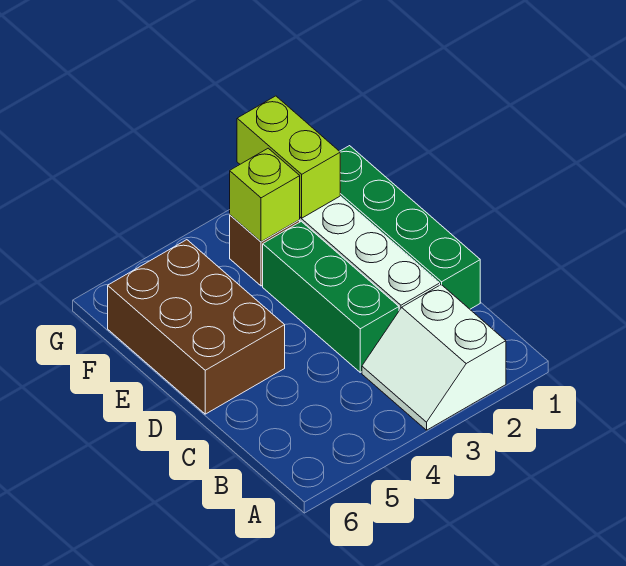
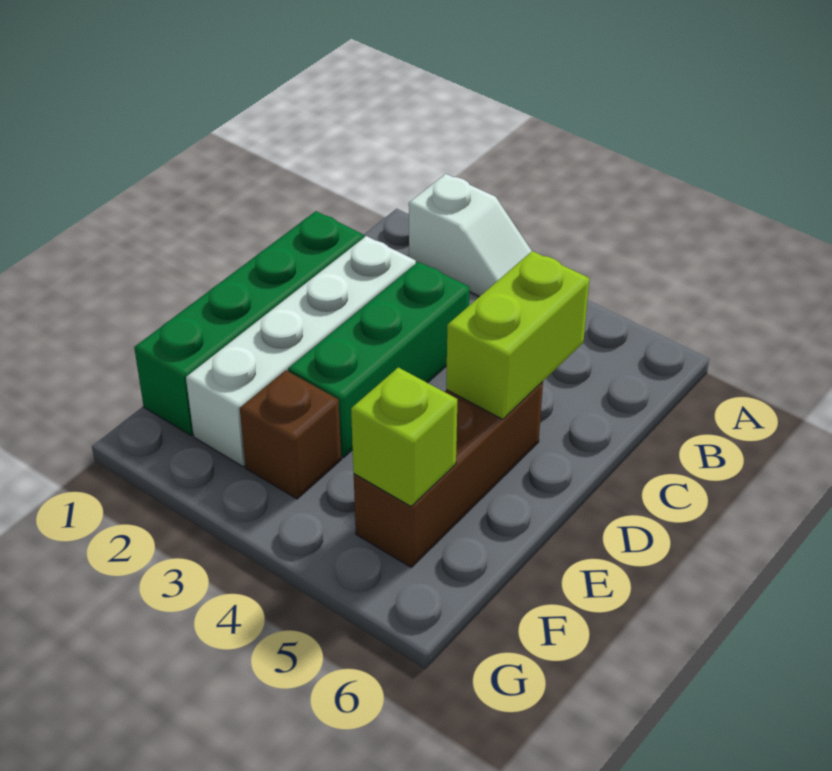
white 2x2 slope [362,285,506,430] -> white 1x2 slope [409,174,532,297]
brown 2x3 brick [108,240,285,414] -> brown 1x3 brick [354,382,543,567]
lime 1x2 brick [237,96,340,218] -> lime 1x2 brick moved to [446,251,589,419]
lime 1x1 brick [230,148,300,242] -> lime 1x1 brick moved to [351,367,457,506]

